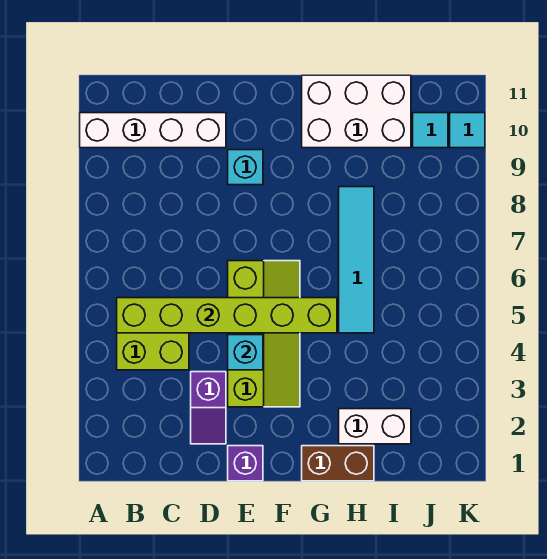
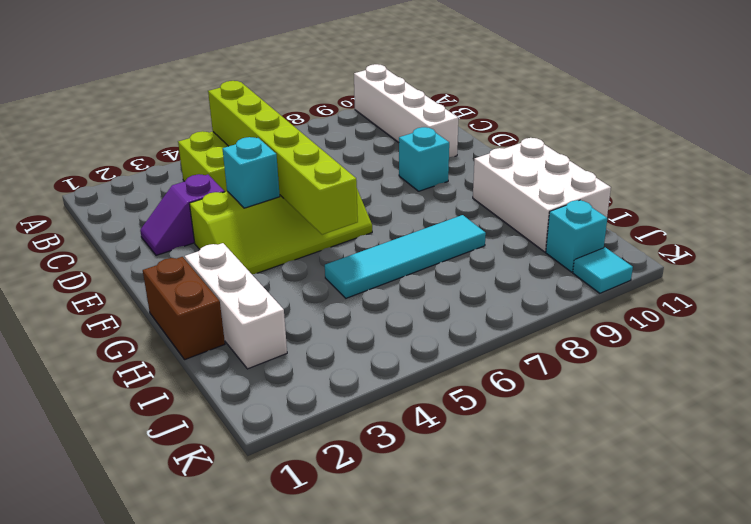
purple 1x1 brick [228,446,263,481] -> none
white 1x2 brick [339,409,411,444] -> white 1x3 brick [185,243,287,369]
cyan 1x1 tile [413,113,448,148] -> cyan 1x1 brick [546,200,607,272]

